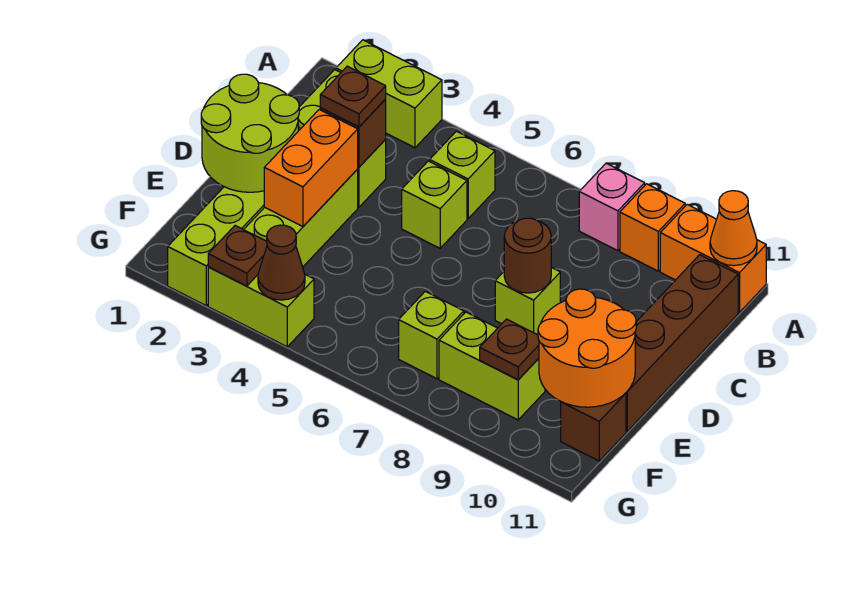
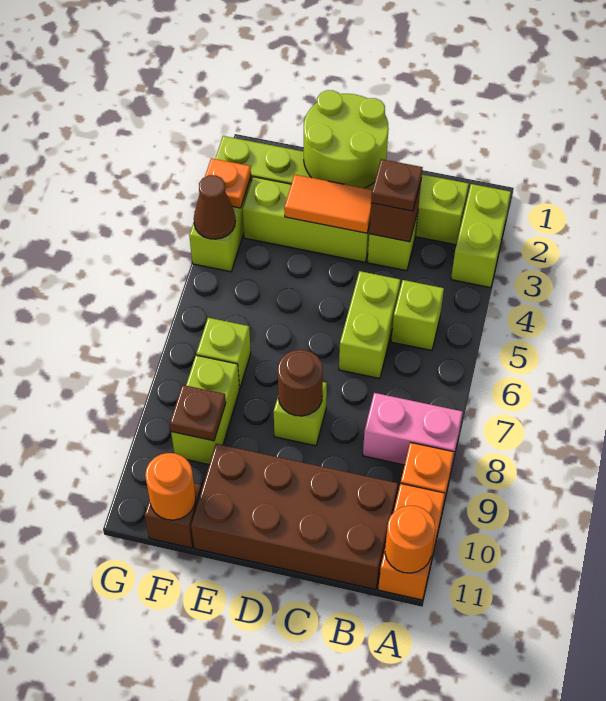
pink 1x1 brick [579,163,645,251] -> pink 1x2 brick [363,393,463,468]
orange 1x1 cone [710,191,757,266] -> orange 1x1 round brick [385,506,435,573]
brown 1x4 brick [626,255,738,431] -> brown 2x4 brick [191,444,398,590]
lime 1x1 brick [402,161,467,248] -> lime 1x2 brick [339,271,400,379]
orange 1x2 brick [264,110,358,227] -> orange 1x2 tile [284,175,372,233]
orange 2x2 round brick [538,289,636,407] -> orange 1x1 round brick [145,453,196,520]
brown 1x1 plate [208,226,267,286] -> orange 1x1 plate [205,158,251,208]

